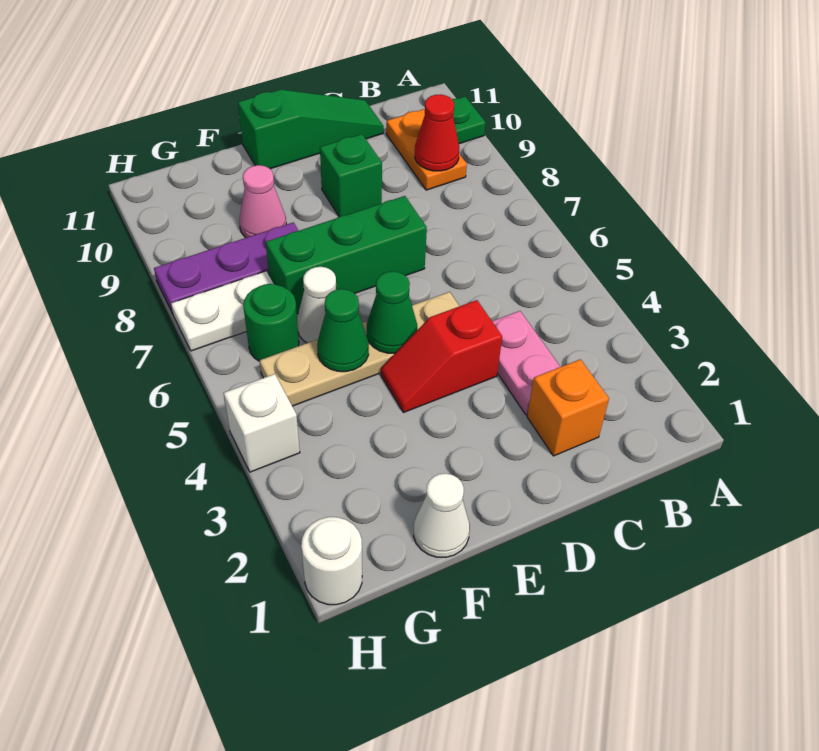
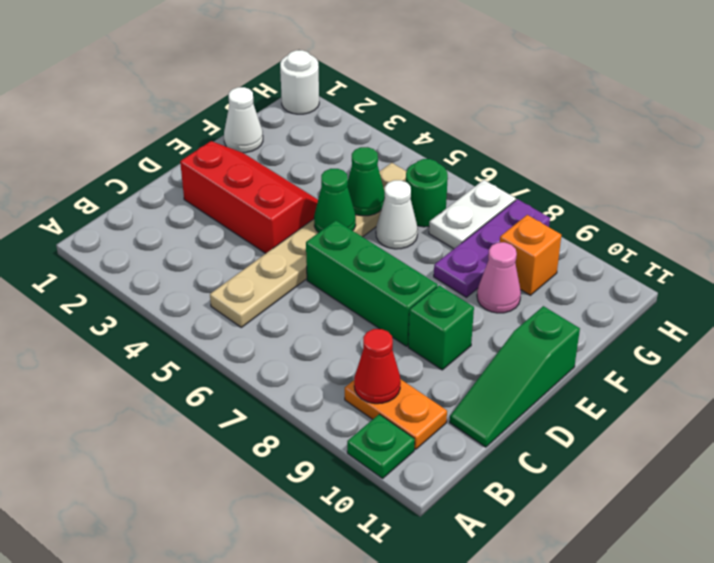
orange 1x1 brick [527,359,609,456] -> orange 1x1 brick moved to [500,215,561,295]
pink 1x2 plate [492,311,560,414] -> none
red 1x2 slope [381,300,502,413] -> red 2x3 slope [180,141,318,253]
tan 1x4 plate [260,292,459,406] -> tan 1x6 plate [210,163,407,327]
green 1x3 brick [266,196,427,314] -> green 1x3 brick turned to [306,220,438,346]
white 1x1 brick [224,374,300,472] -> none

